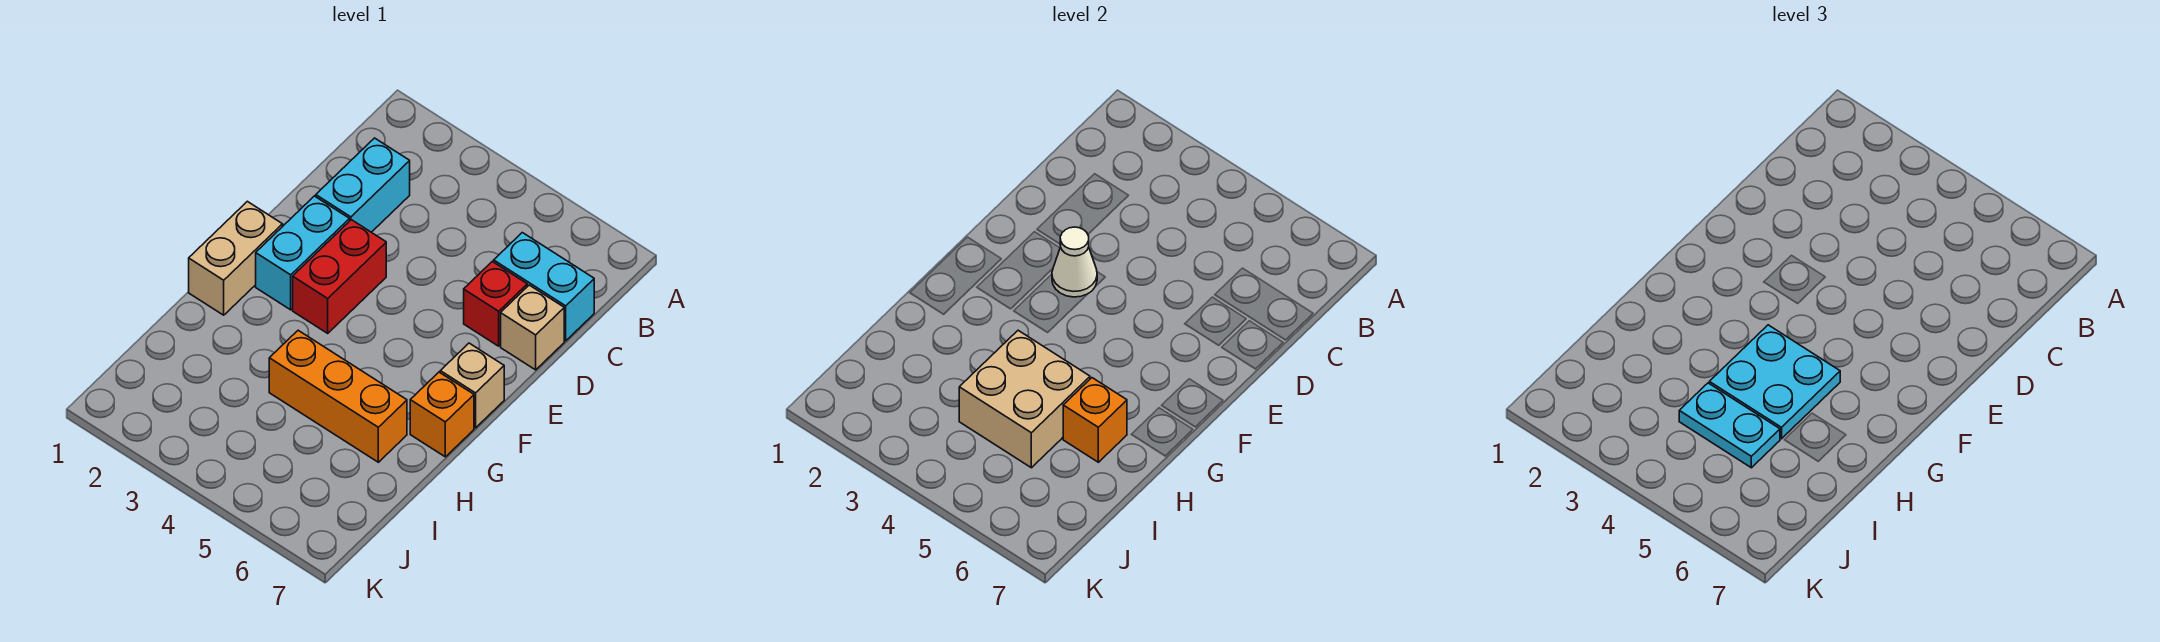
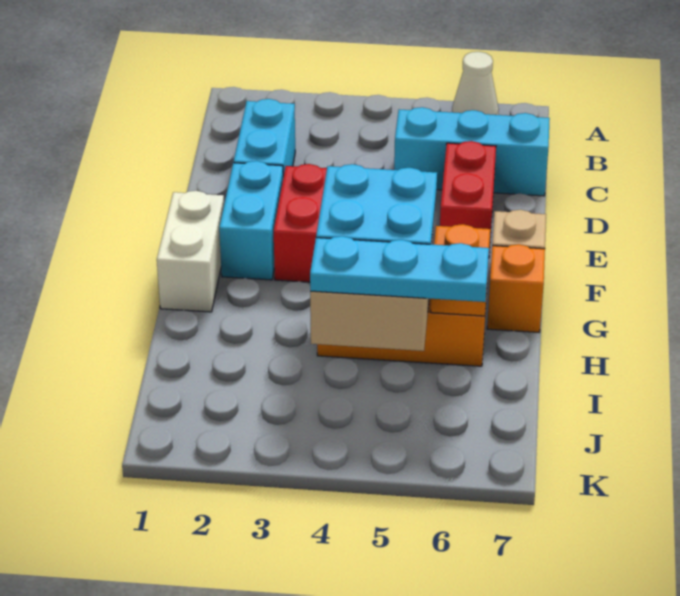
cyan 1x2 brick [494,233,594,341] -> cyan 1x3 brick [394,107,550,196]
red 1x1 brick [464,262,527,346] -> red 1x2 brick [440,141,496,258]
tan 1x1 brick [501,285,564,370] -> none
white 1x1 cone [1052,227,1097,297] -> white 1x1 cone moved to [452,52,499,115]
tan 1x2 brick [189,201,283,315] -> white 1x2 brick [157,191,224,312]
cyan 1x2 plate [1679,383,1780,468] -> cyan 1x3 plate [310,236,489,302]

